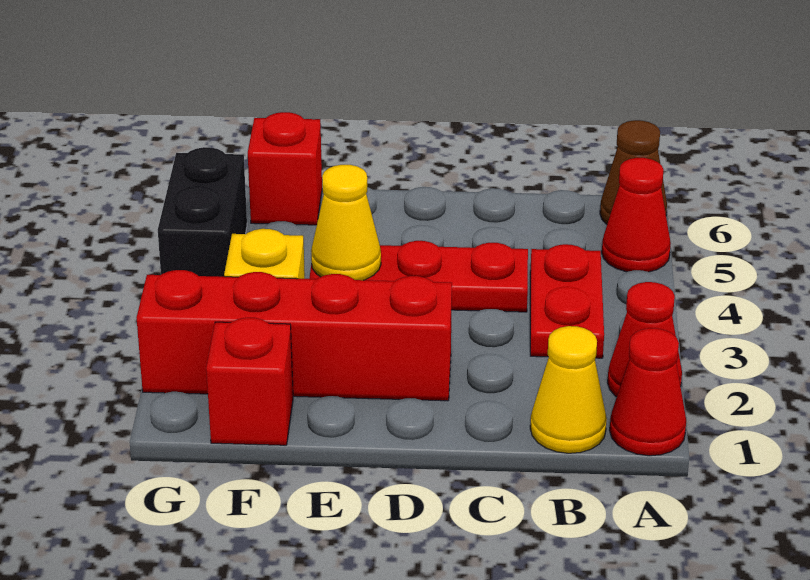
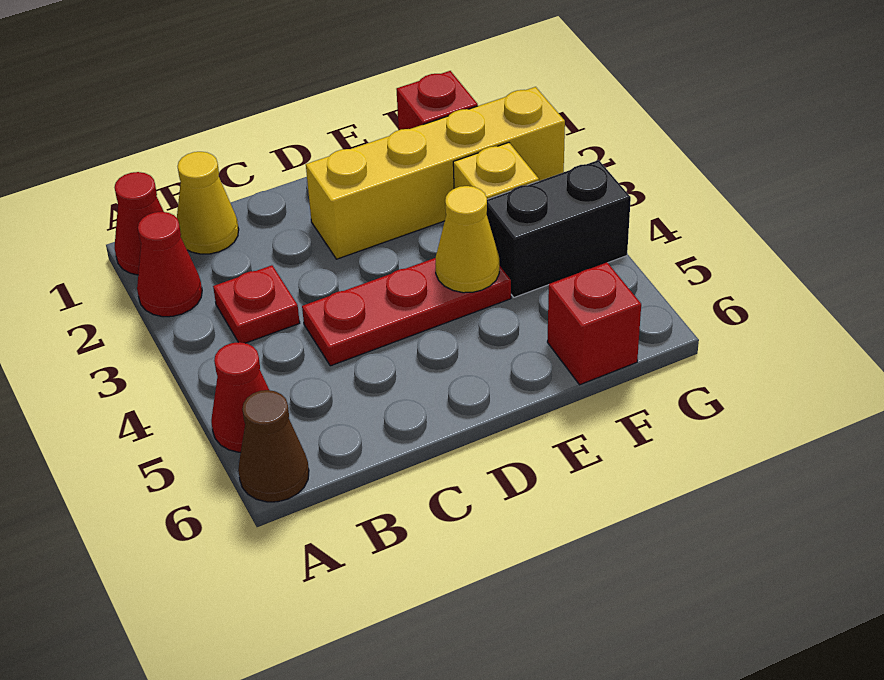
red 1x2 plate [530,244,604,358] -> red 1x1 plate [213,265,300,343]
red 1x4 brick [137,270,452,401] -> yellow 1x4 brick [306,87,565,259]
black 1x2 brick [158,147,247,277] -> black 1x2 brick turned to [487,160,631,297]

